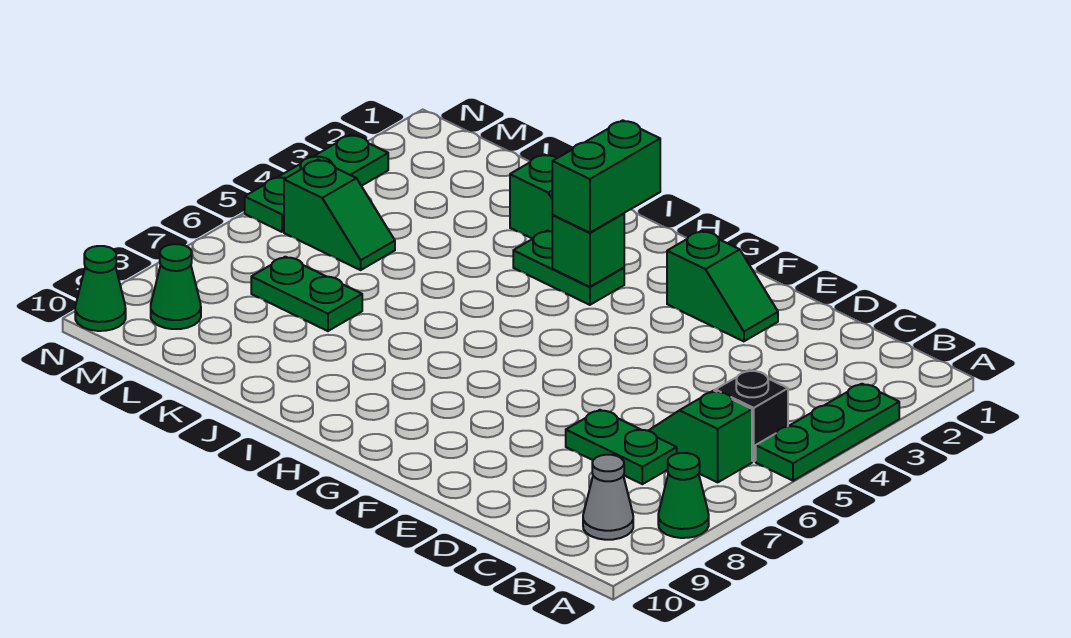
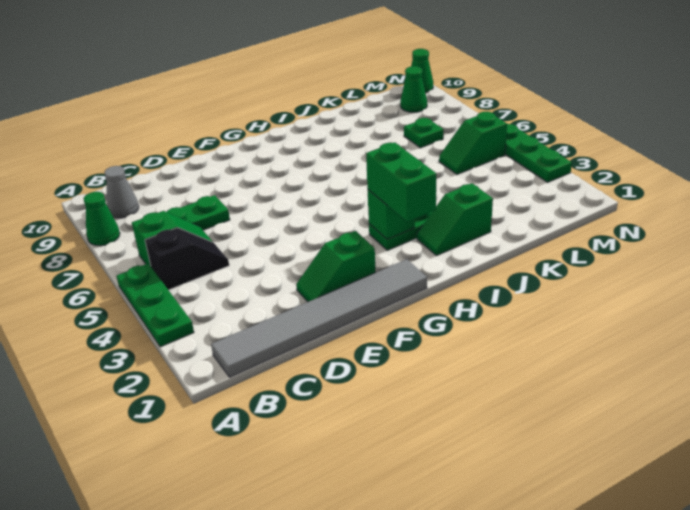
none -> grey 1x6 tile [211,259,427,377]
green 1x2 plate [251,257,362,331] -> green 1x1 plate [404,118,444,148]

